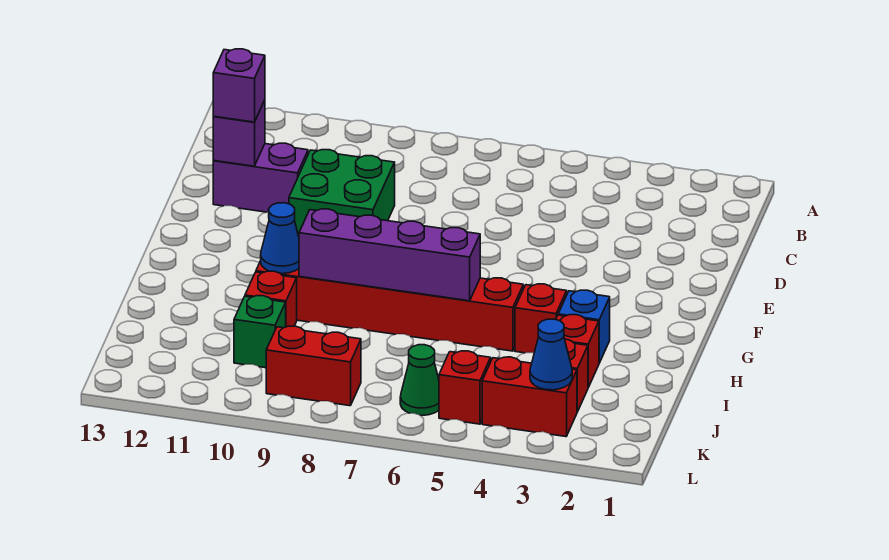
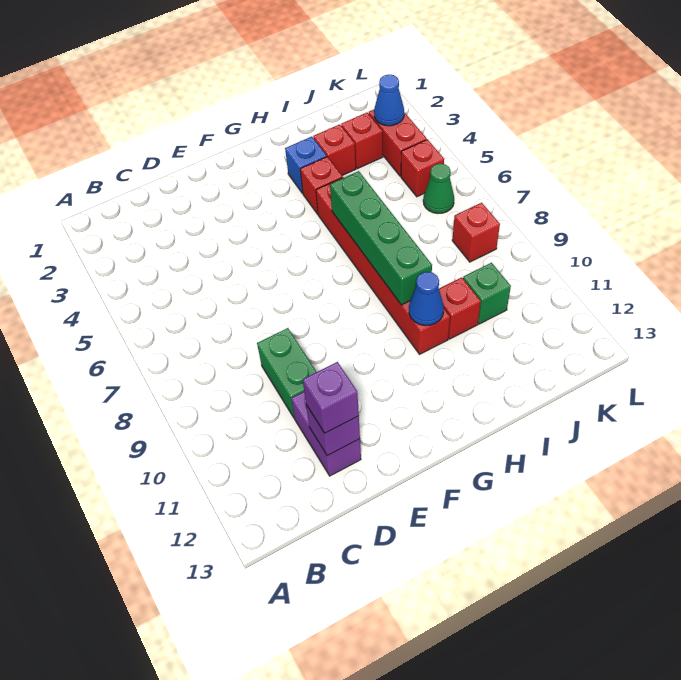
green 2x2 brick [289,150,395,236] -> green 1x2 brick [257,328,316,418]
purple 1x4 brick [299,209,480,301] -> green 1x4 brick [330,171,432,305]
red 1x2 brick [266,326,361,406] -> red 1x1 brick [452,203,500,262]

